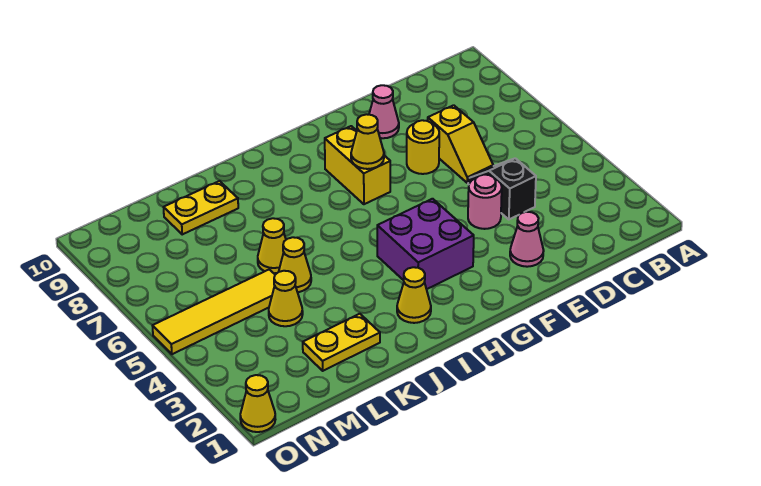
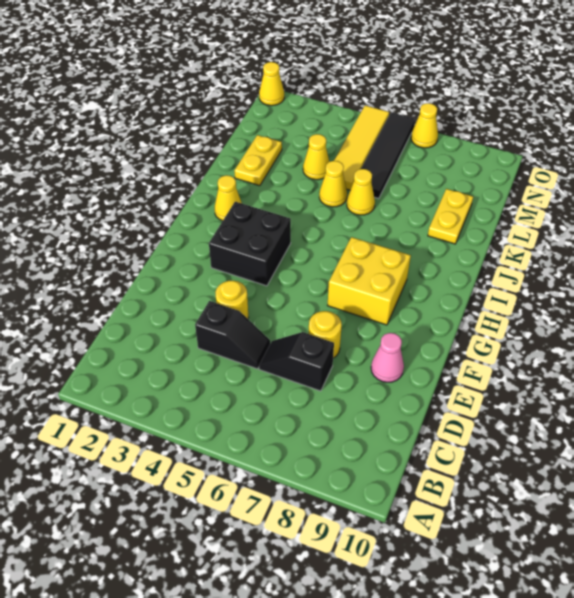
yellow 1x2 slope [428,105,493,183] -> black 1x2 slope [259,332,334,391]
pink 1x1 cone [510,212,544,267] -> none
pink 1x1 round brick [468,175,502,229] -> yellow 1x1 round brick [215,281,249,319]
purple 2x2 brick [377,199,474,289] -> black 2x2 brick [209,202,291,286]
yellow 1x2 brick [325,126,390,204] -> yellow 2x2 brick [328,237,411,325]
yellow 1x1 cone [351,114,384,169] -> yellow 1x1 cone moved to [411,103,438,148]
none -> black 1x4 tile [361,112,415,199]

